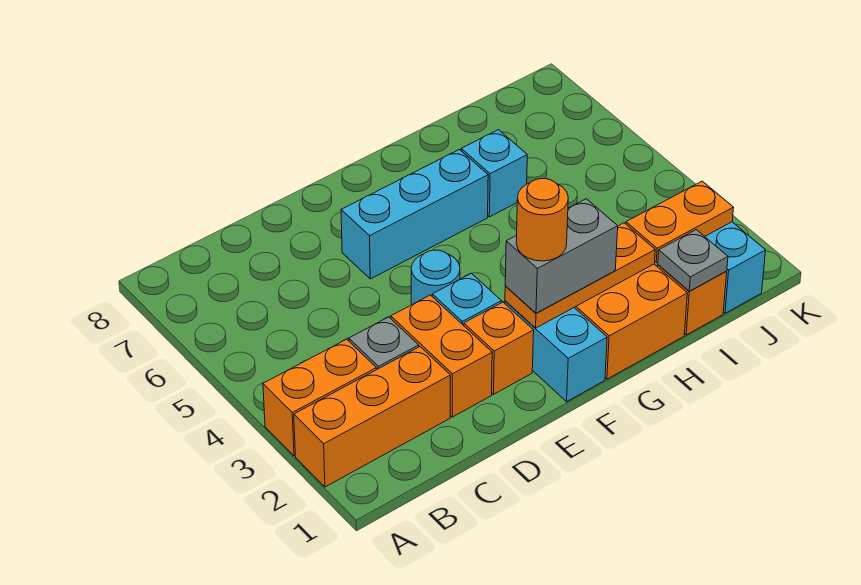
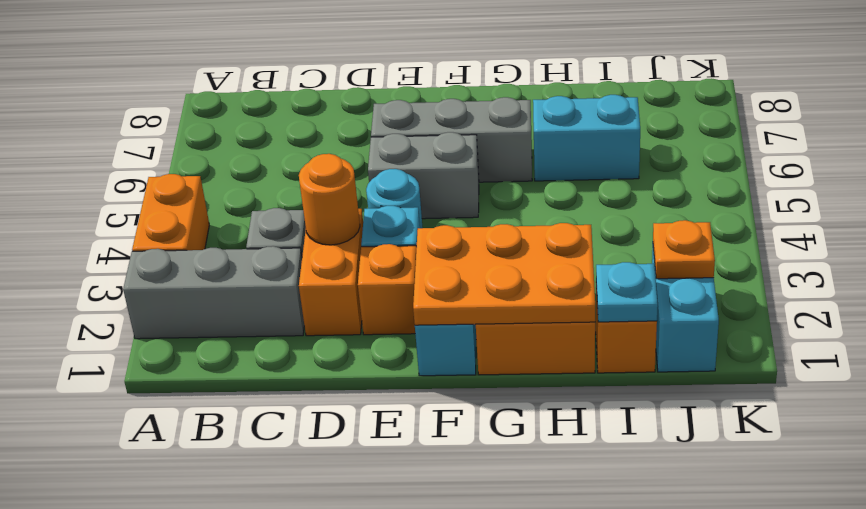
orange 1x3 brick [294,347,450,487] -> grey 1x3 brick [123,246,304,339]
orange 1x2 brick [263,339,376,456] -> orange 1x2 brick turned to [132,174,209,251]
cyan 1x3 brick [341,149,488,279] -> grey 1x3 brick [371,97,532,182]
orange 1x3 plate [505,223,655,328] -> orange 2x3 plate [413,223,595,325]
grey 1x2 brick [505,199,618,313] -> grey 1x2 brick moved to [368,132,479,219]
orange 1x1 round brick [516,179,568,261] -> orange 1x1 round brick moved to [299,154,360,245]
cyan 1x1 brick [461,130,527,217] -> cyan 1x2 brick [533,95,640,181]
grey 1x1 plate [658,230,728,291] -> cyan 1x1 plate [596,262,658,322]
orange 1x2 plate [626,181,734,263] -> orange 1x1 plate [653,220,715,279]

